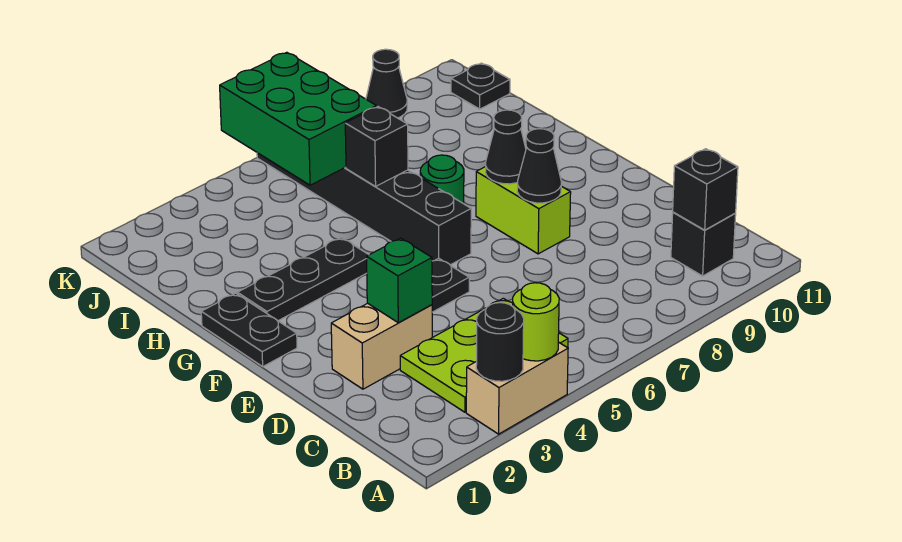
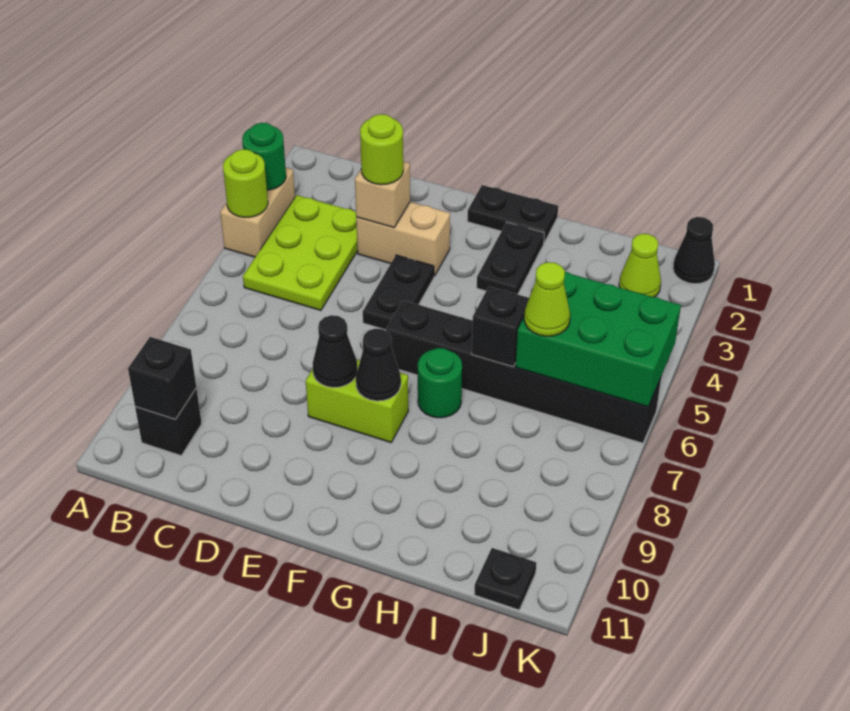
black 1x1 round brick [476,303,524,381] -> green 1x1 round brick [242,123,286,190]
tan 1x2 brick [331,303,432,389] -> tan 1x2 brick turned to [356,202,450,276]
green 1x1 brick [367,238,432,323] -> tan 1x1 brick [355,161,410,228]
none -> lime 1x1 round brick [360,114,403,185]
black 1x3 plate [237,238,369,321] -> black 1x2 plate [477,222,544,294]
none -> lime 1x1 cone [524,262,570,336]
none -> lime 1x1 cone [619,234,661,297]
black 1x1 cone [366,49,407,118] -> black 1x1 cone moved to [673,217,715,284]

